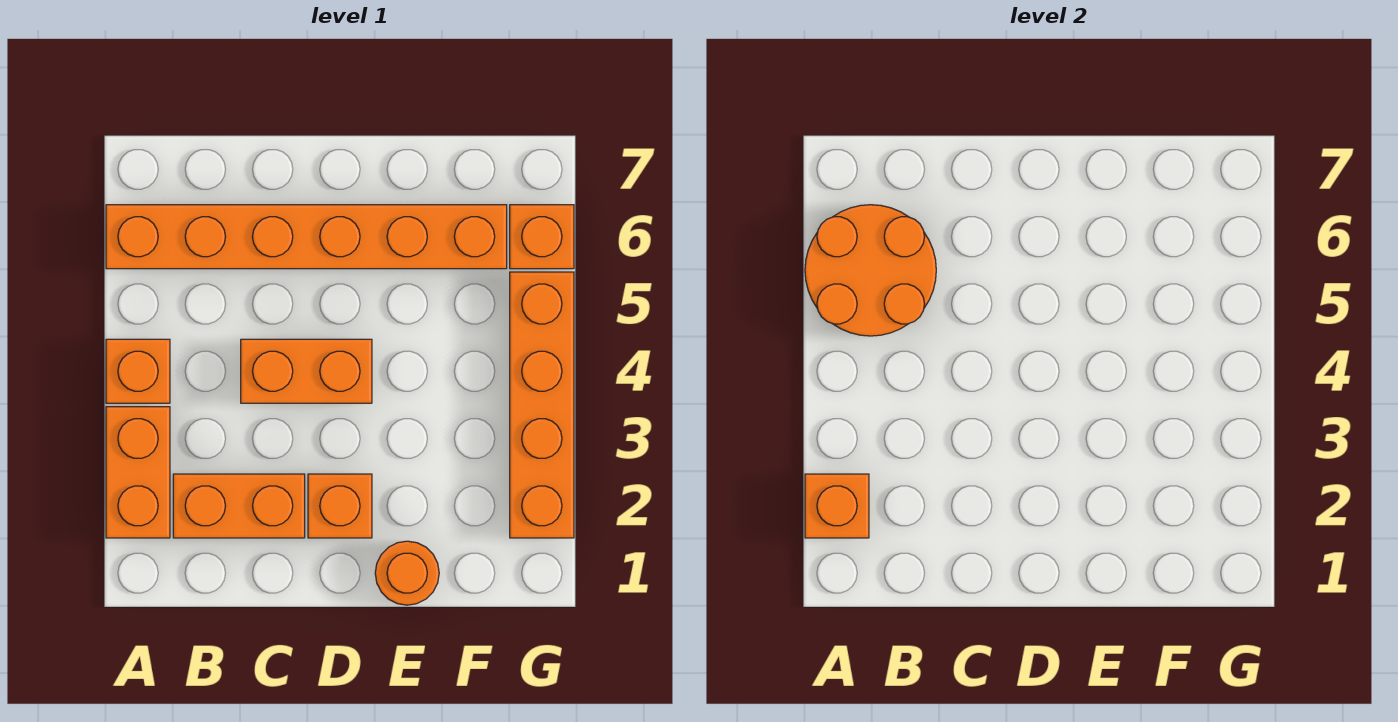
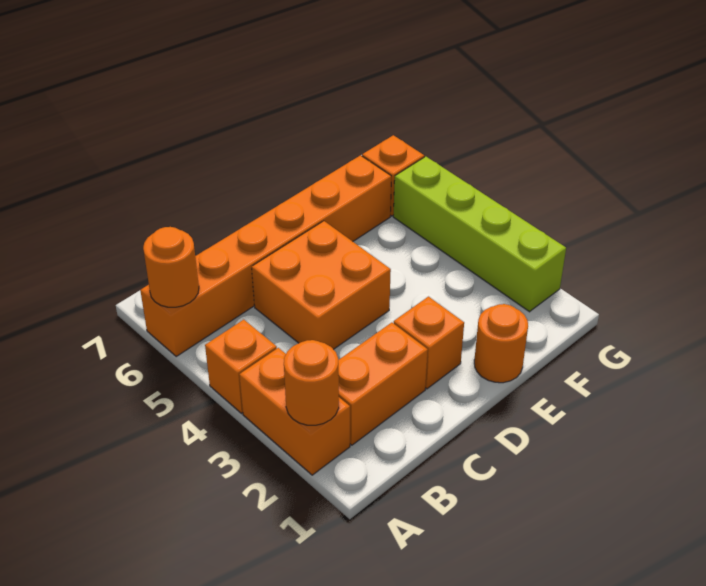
orange 1x1 brick [805,474,869,538] -> orange 1x1 round brick [284,340,339,425]
orange 2x2 round brick [805,205,936,336] -> orange 1x1 round brick [143,227,199,307]
orange 1x2 brick [241,339,372,403] -> orange 2x2 brick [252,221,391,349]
orange 1x4 brick [510,272,574,538] -> lime 1x4 brick [393,157,566,312]

